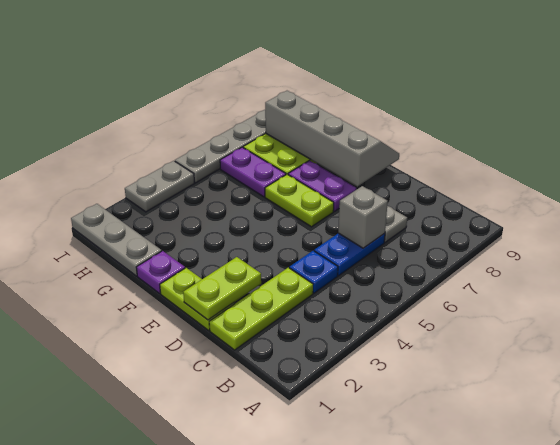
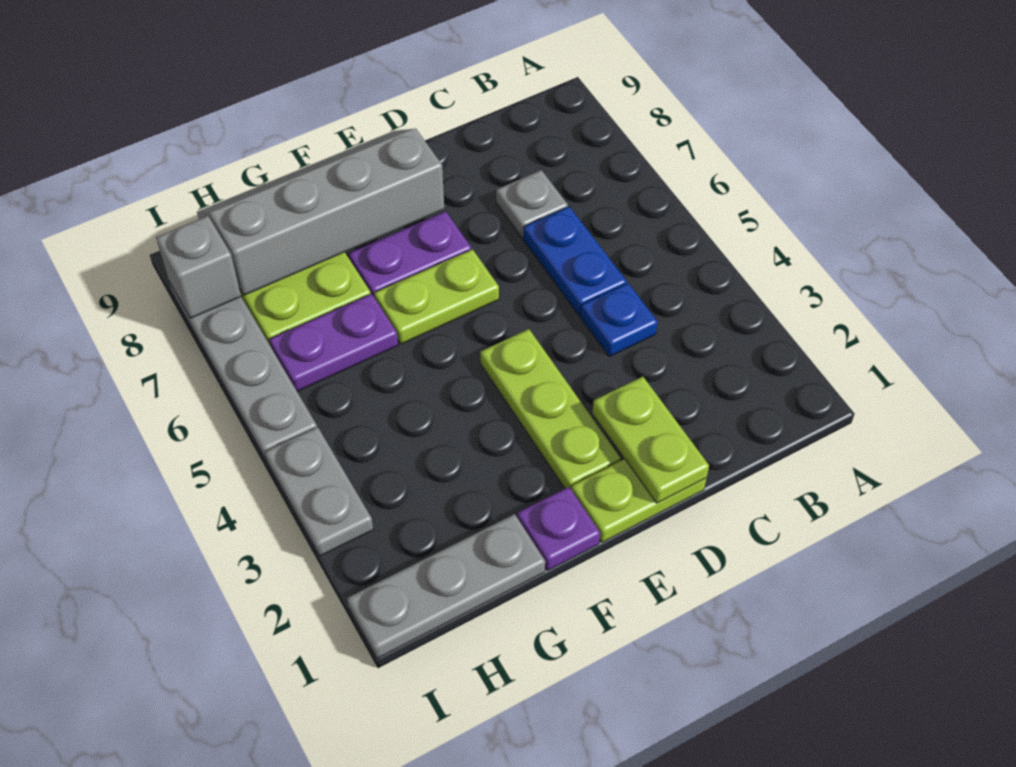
lime 1x3 plate [209,268,313,350] -> lime 1x3 plate moved to [480,329,621,489]
grey 1x1 brick [338,186,388,248] -> grey 1x1 brick moved to [156,216,241,318]

